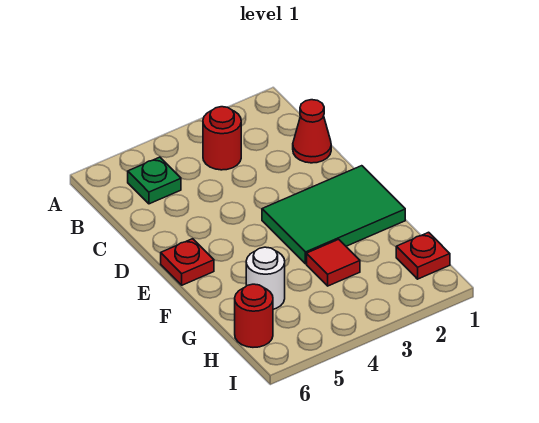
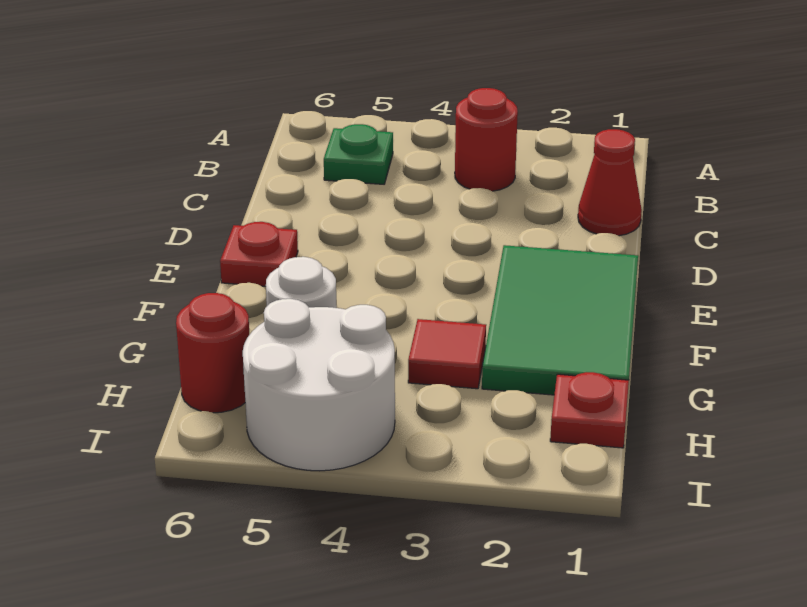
green 2x3 tile [262,166,405,264] -> green 2x3 tile turned to [482,245,638,395]
none -> white 2x2 round brick [243,299,395,471]

